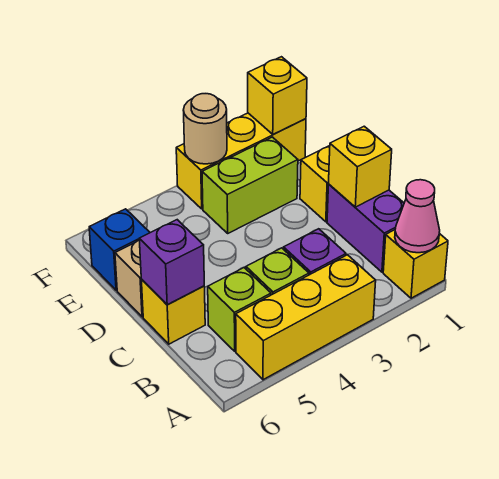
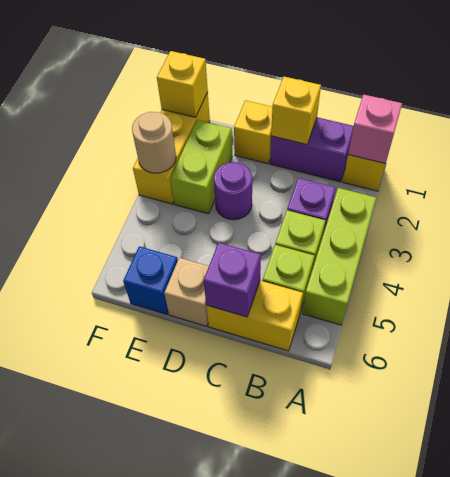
pink 1x1 cone [395,180,440,253] -> pink 1x1 brick [348,94,402,164]
yellow 1x3 brick [236,255,376,380] -> lime 1x3 brick [302,188,376,325]
yellow 1x1 brick [141,280,205,344] -> yellow 1x2 brick [206,281,303,351]
none -> purple 1x1 round brick [214,162,252,220]

